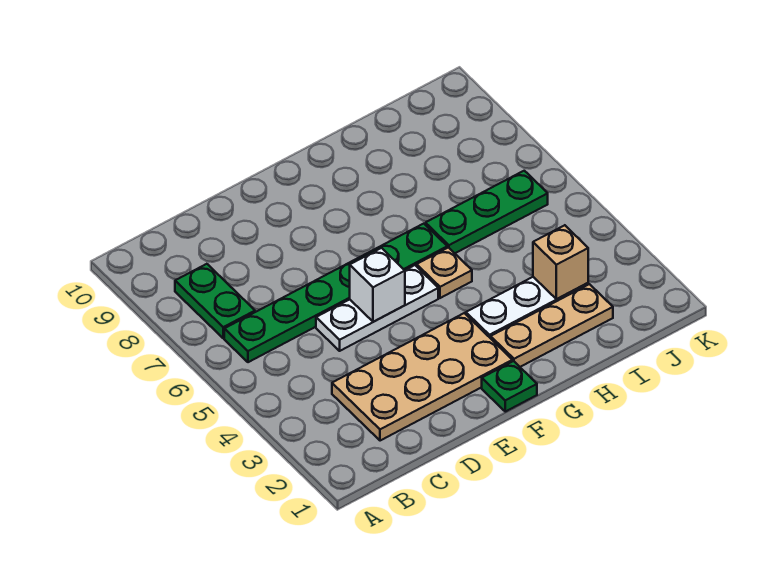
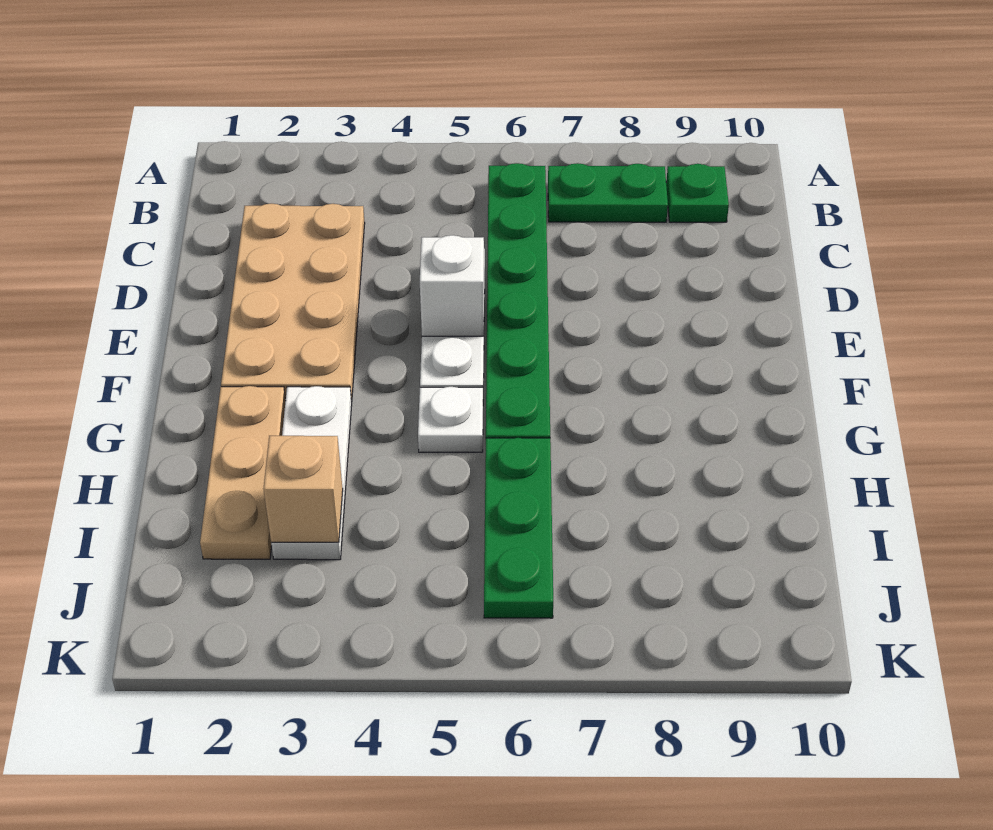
green 1x1 plate [482,361,537,412] -> green 1x1 plate moved to [666,164,729,222]
tan 1x1 plate [417,248,472,298] -> white 1x1 plate [418,387,483,452]

